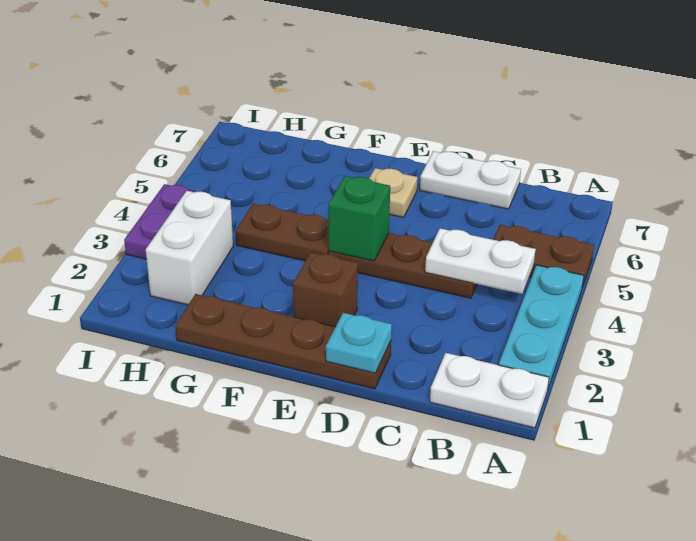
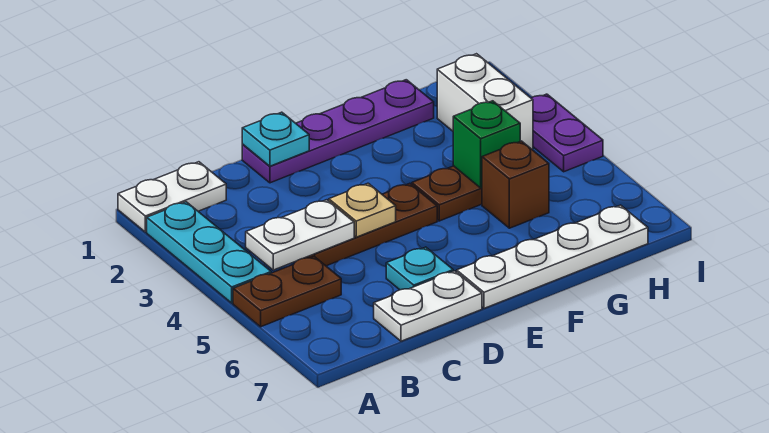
brown 1x4 plate [175,294,391,389] -> purple 1x4 plate [242,80,434,183]
none -> cyan 1x1 plate [386,247,453,290]
brown 1x1 brick [293,252,358,327] -> brown 1x1 brick moved to [482,141,549,228]
green 1x1 brick [329,176,390,261] -> green 1x1 brick moved to [453,101,520,188]
tan 1x1 plate [369,168,418,218] -> tan 1x1 plate moved to [329,183,396,237]
none -> white 1x4 plate [457,205,648,308]

